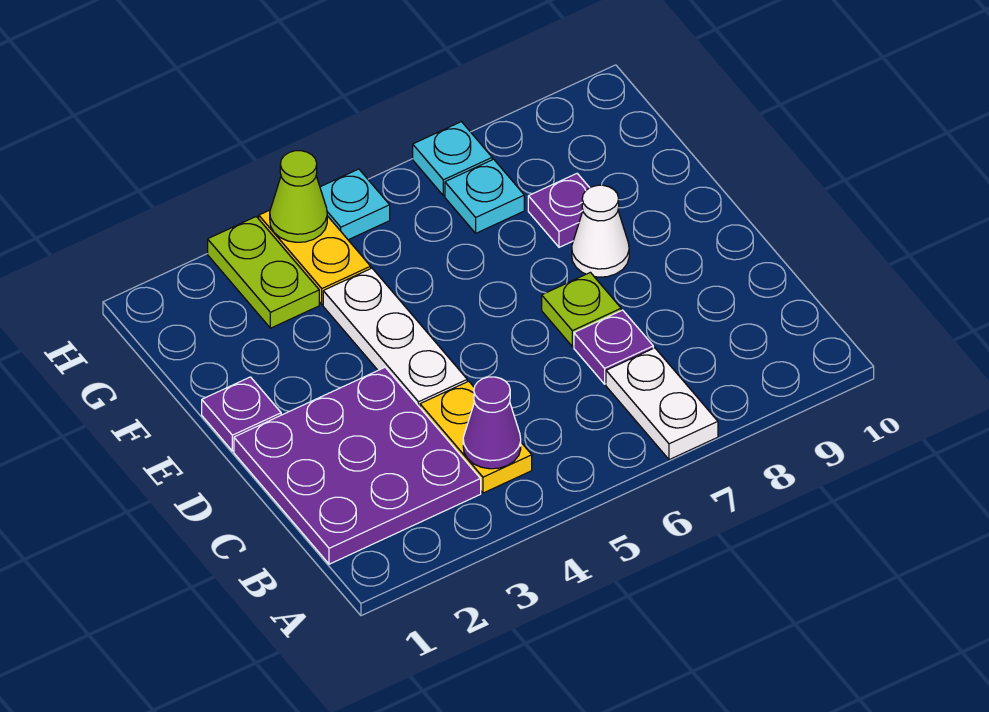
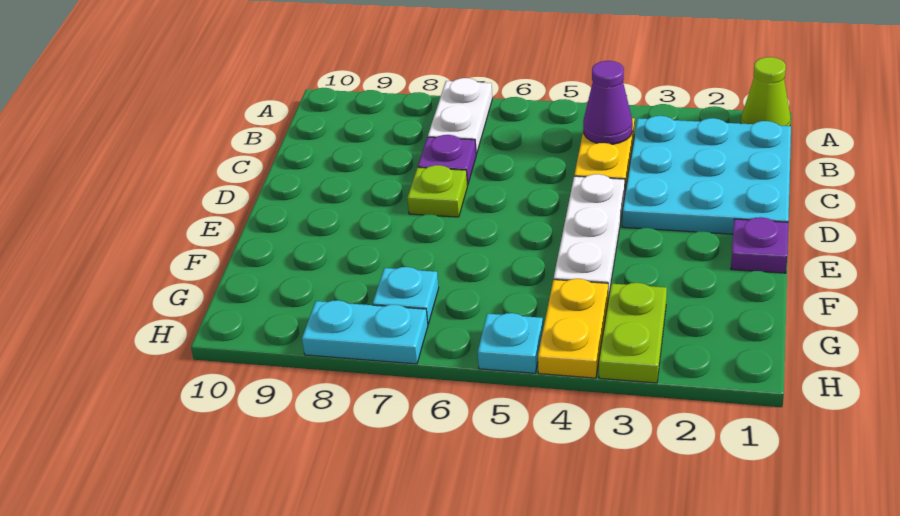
purple 3x3 plate [234,367,481,564] -> cyan 3x3 plate [622,116,791,234]
white 1x1 cone [572,185,629,277] -> none
purple 1x1 plate [528,174,589,247] -> none
lime 1x1 cone [270,151,327,242] -> lime 1x1 cone moved to [741,57,791,126]
cyan 1x1 plate [413,122,492,196] -> cyan 1x2 plate [302,300,428,364]

